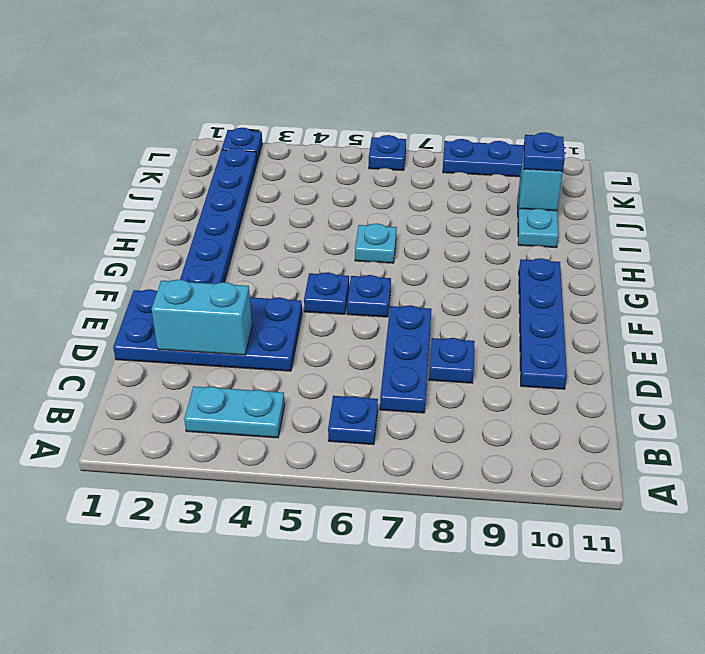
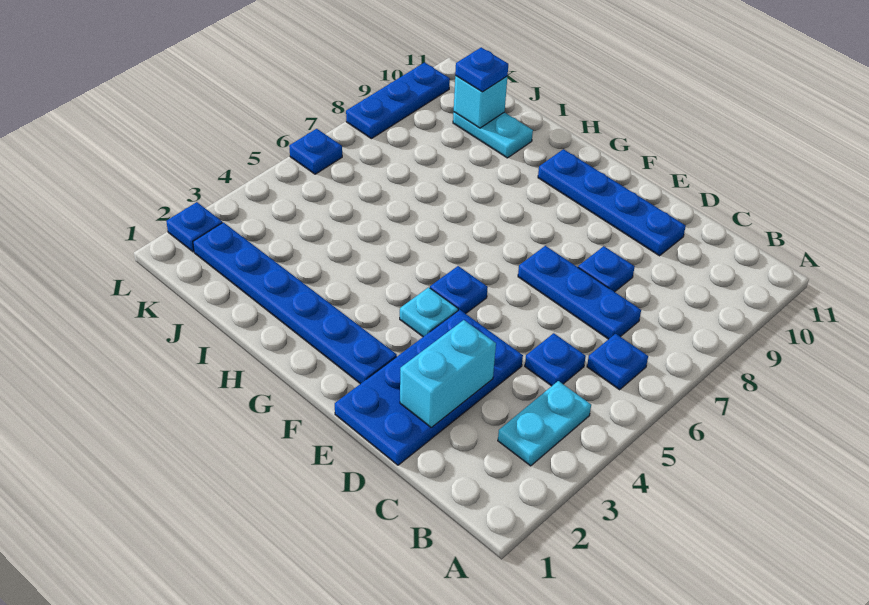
blue 1x1 plate [347,275,391,317] -> blue 1x1 plate moved to [525,333,586,386]
cyan 1x1 plate [355,224,397,263] -> cyan 1x1 plate moved to [400,287,458,337]

